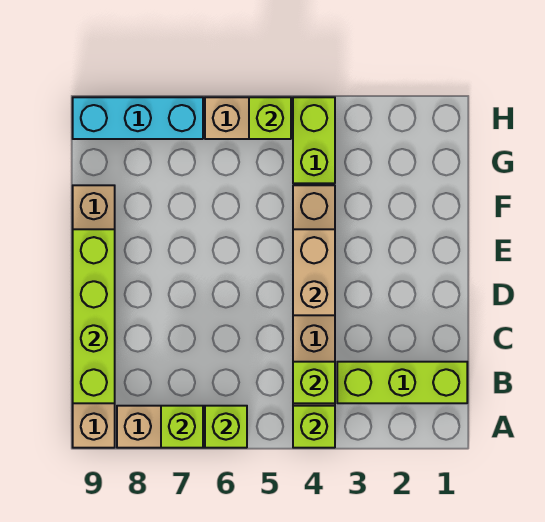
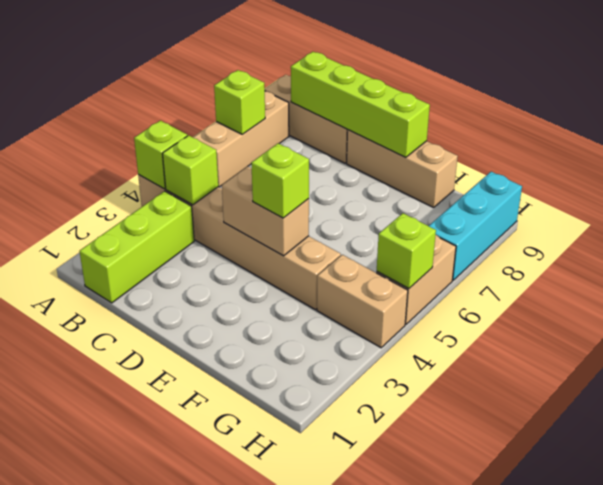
lime 1x1 brick [205,406,247,448] -> lime 1x1 brick moved to [251,143,309,218]
lime 1x2 brick [293,97,335,183] -> tan 1x2 brick [317,255,408,348]

